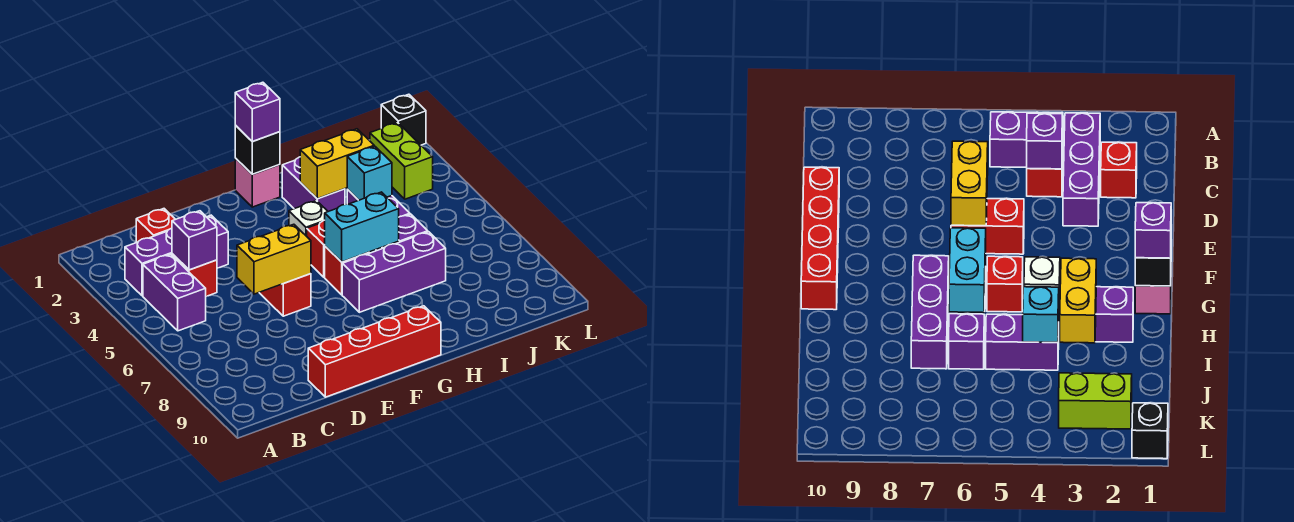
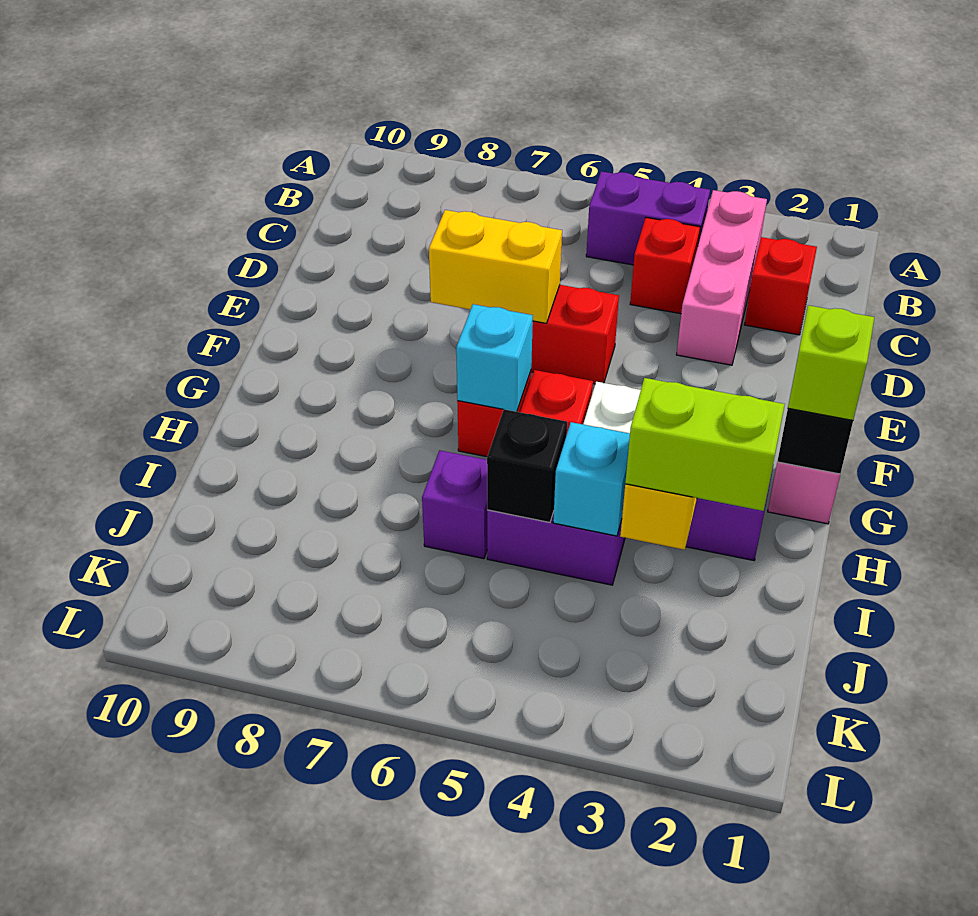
purple 1x3 brick [125,215,228,296] -> pink 1x3 brick [676,190,767,365]
purple 1x1 brick [172,211,217,270] -> none
yellow 1x2 brick [237,224,311,294] -> yellow 1x2 brick turned to [429,210,562,323]
red 1x4 brick [308,306,441,397] -> none
purple 1x1 brick [235,82,280,142] -> lime 1x1 brick [788,305,874,420]
cyan 1x2 brick [325,192,399,262] -> cyan 1x1 brick [456,304,533,412]
purple 1x3 brick [342,232,446,312] -> none
lime 1x2 brick [370,123,433,199] -> lime 1x2 brick moved to [625,378,785,511]
black 1x1 brick [381,94,426,145] -> black 1x1 brick moved to [487,409,567,522]

